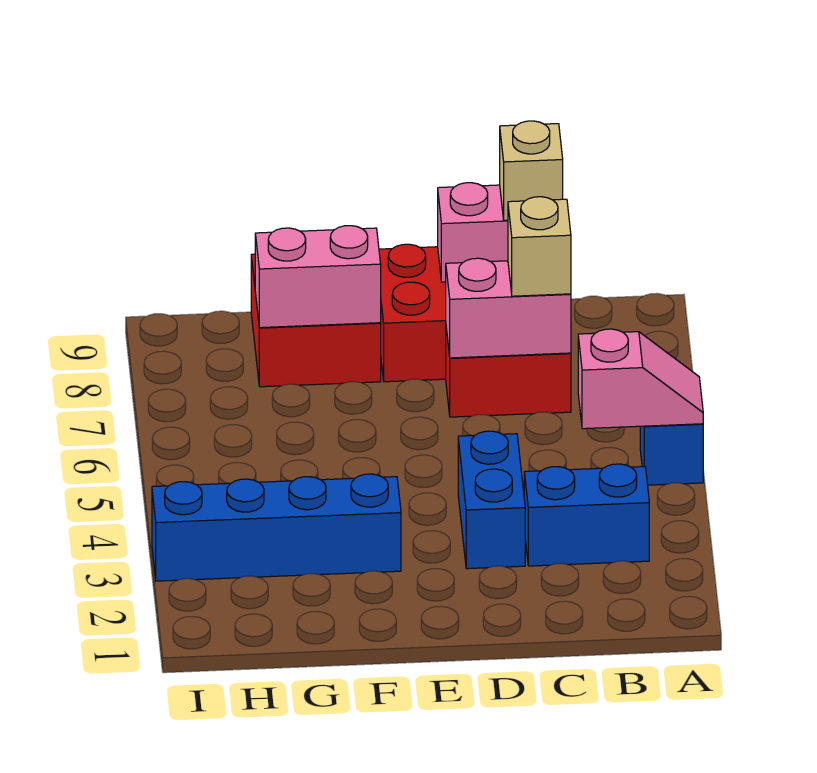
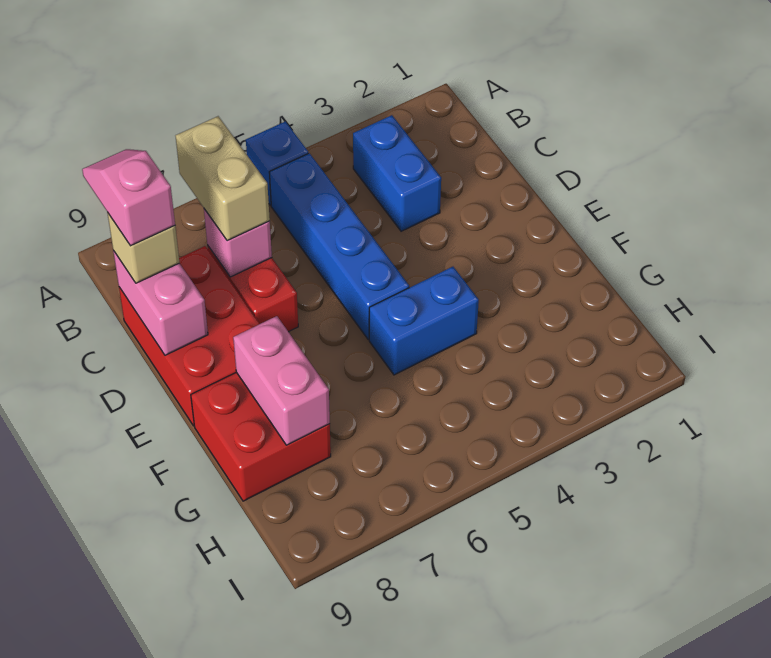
pink 1x2 slope [578,329,703,429] -> pink 1x2 slope moved to [82,149,175,246]
pink 1x2 brick [446,258,571,358] -> pink 1x1 brick [204,209,272,277]
tan 1x1 brick [508,197,571,296] -> tan 1x2 brick [176,116,270,241]
blue 1x2 brick [458,431,525,569] -> blue 1x2 brick moved to [369,267,479,375]
blue 1x4 brick [152,474,401,581] -> blue 1x4 brick moved to [269,153,409,340]

